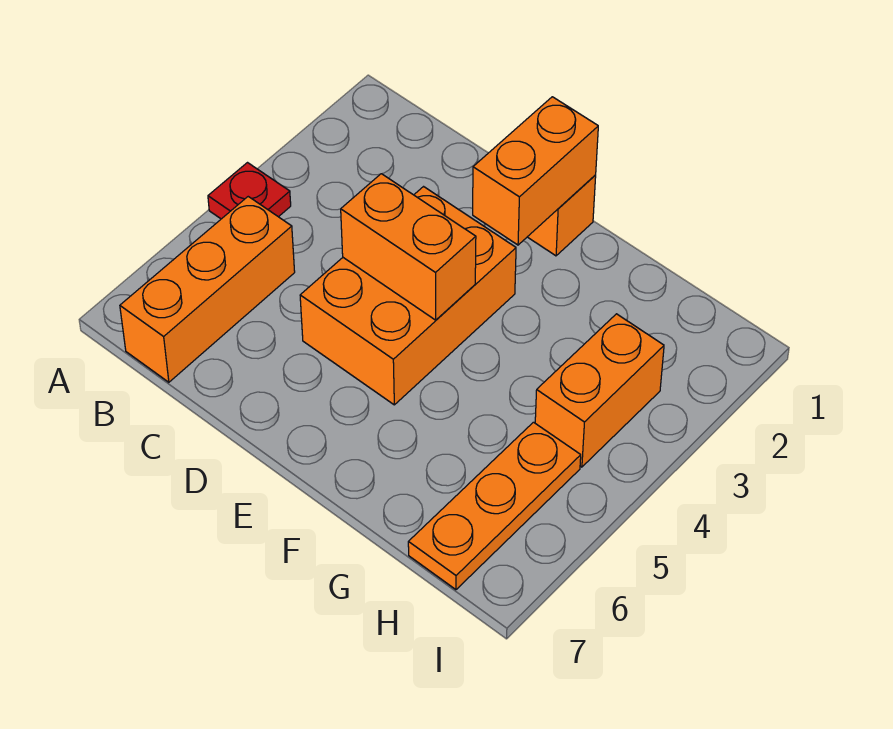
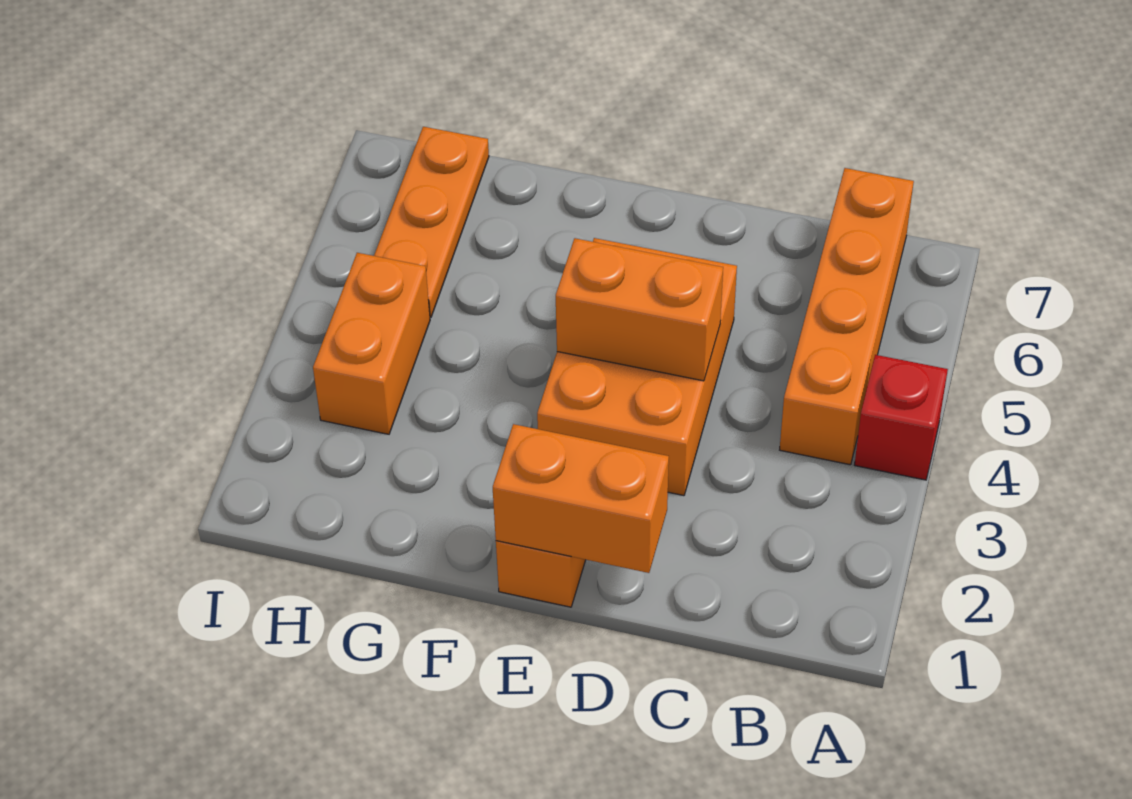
red 1x1 plate [208,163,291,219] -> red 1x1 brick [855,355,948,480]
orange 1x3 brick [120,197,295,382] -> orange 1x4 brick [780,168,914,465]
orange 1x2 brick [473,97,598,245] -> orange 1x2 brick turned to [493,424,669,573]

